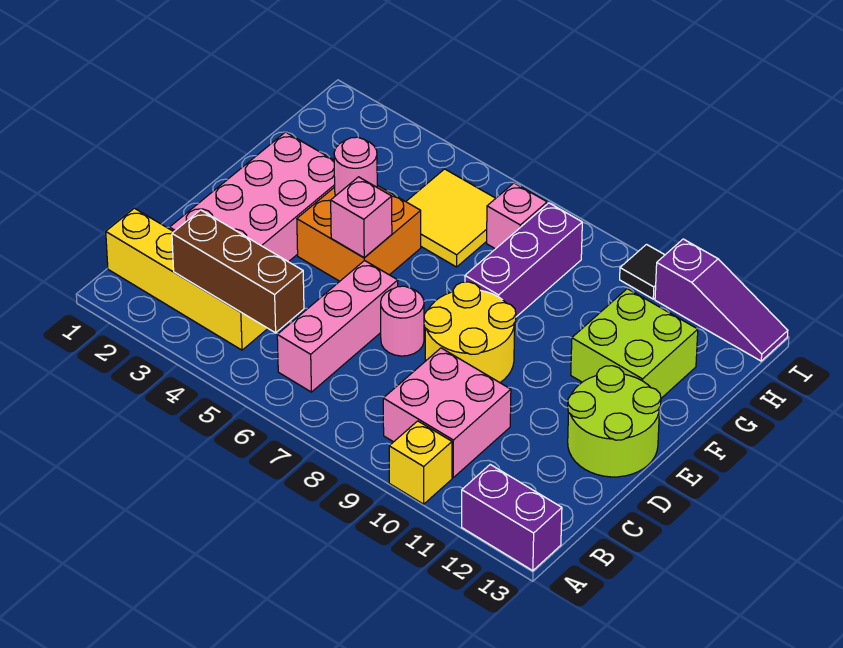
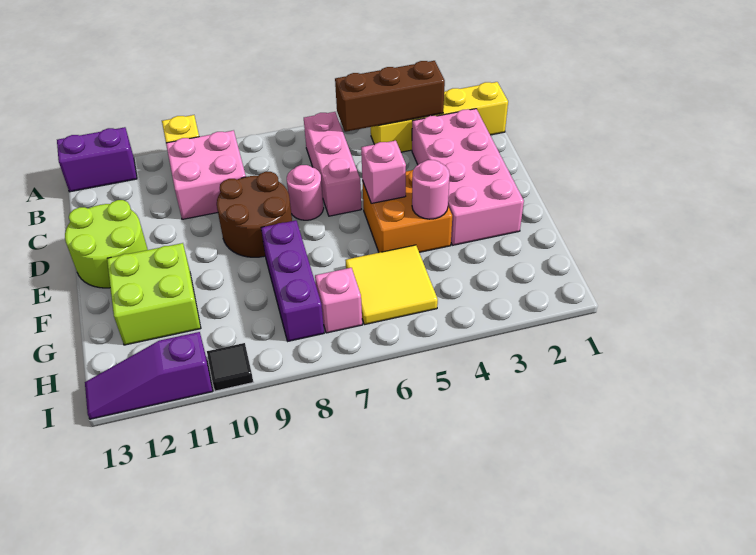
yellow 2x2 round brick [424,282,516,383] -> brown 2x2 round brick [217,172,292,257]

